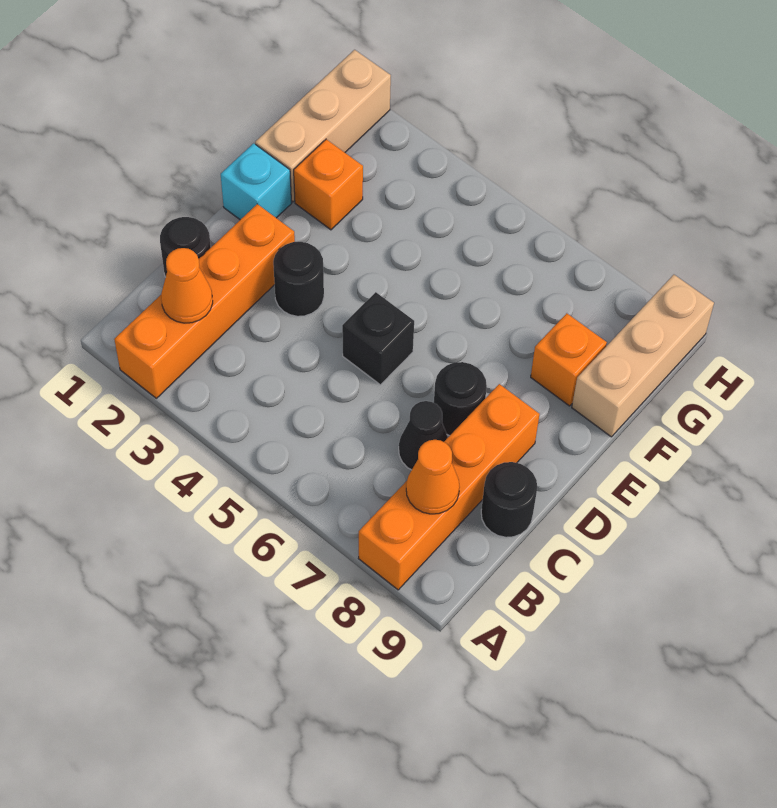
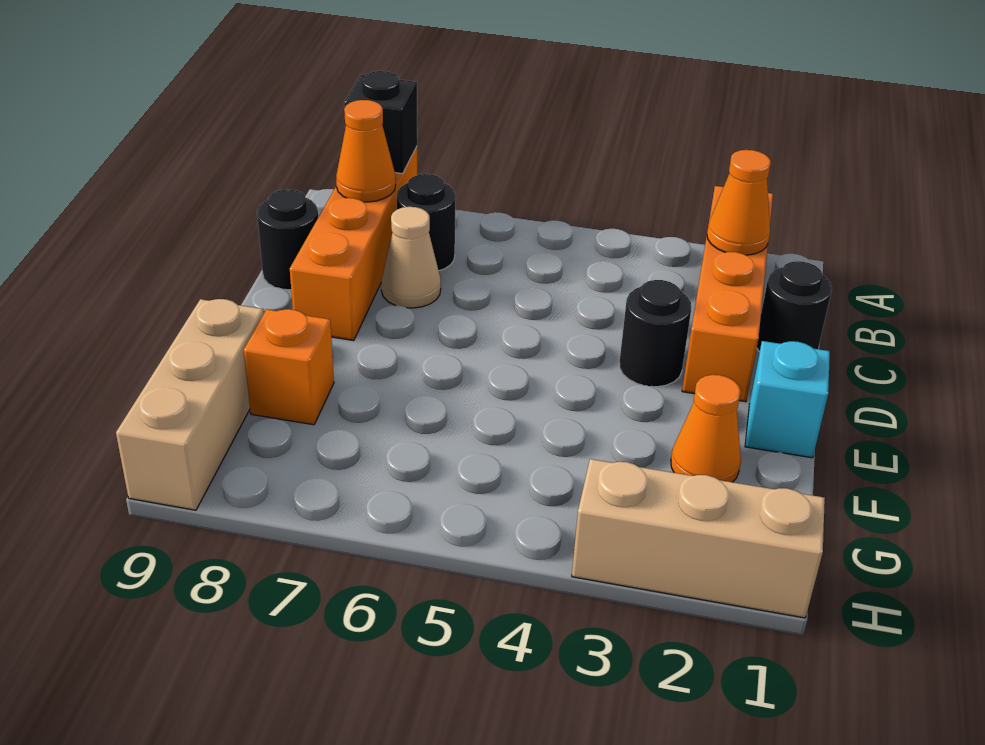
black 1x1 cone [399,401,448,470] -> tan 1x1 cone [381,207,441,308]
black 1x1 brick [342,292,414,385] -> black 1x1 brick moved to [344,71,417,174]
black 1x1 round brick [434,362,487,436] -> black 1x1 round brick moved to [397,174,456,271]
tan 1x3 brick [255,50,391,202] -> tan 1x3 brick turned to [572,459,825,618]
orange 1x1 brick [294,139,363,230] -> orange 1x1 cone [671,375,741,482]

